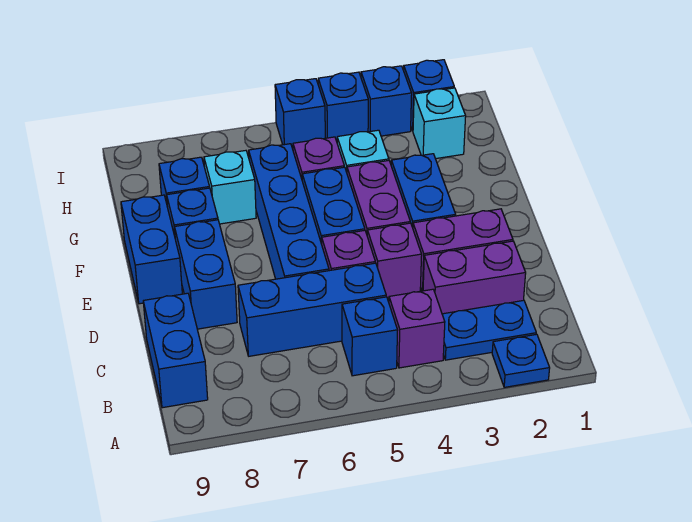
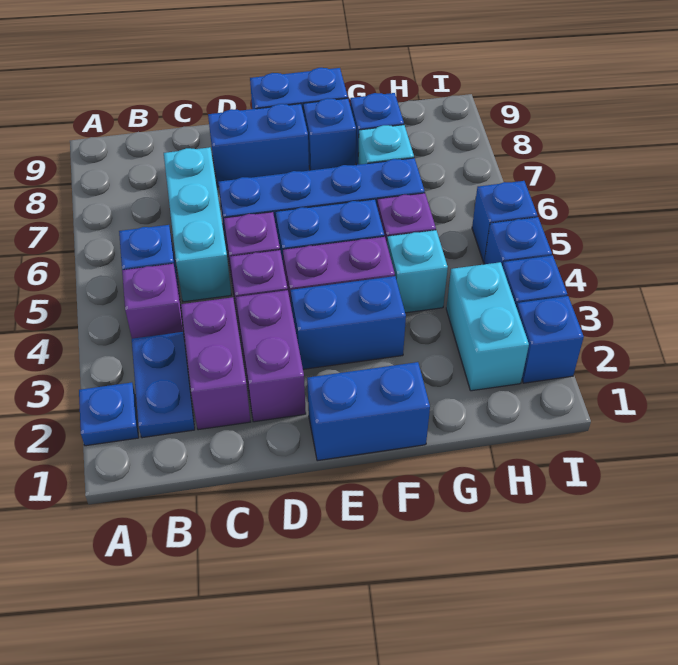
blue 1x2 brick [143,293,208,408] -> blue 1x2 brick moved to [307,362,430,461]
blue 1x3 brick [238,263,386,356] -> cyan 1x3 brick [164,147,231,302]
cyan 1x1 brick [413,88,466,159] -> cyan 1x2 brick [446,262,529,391]

